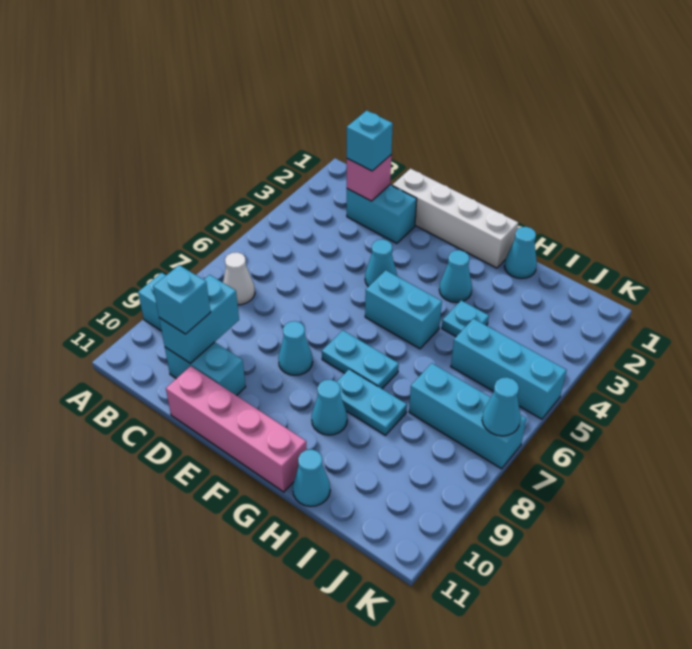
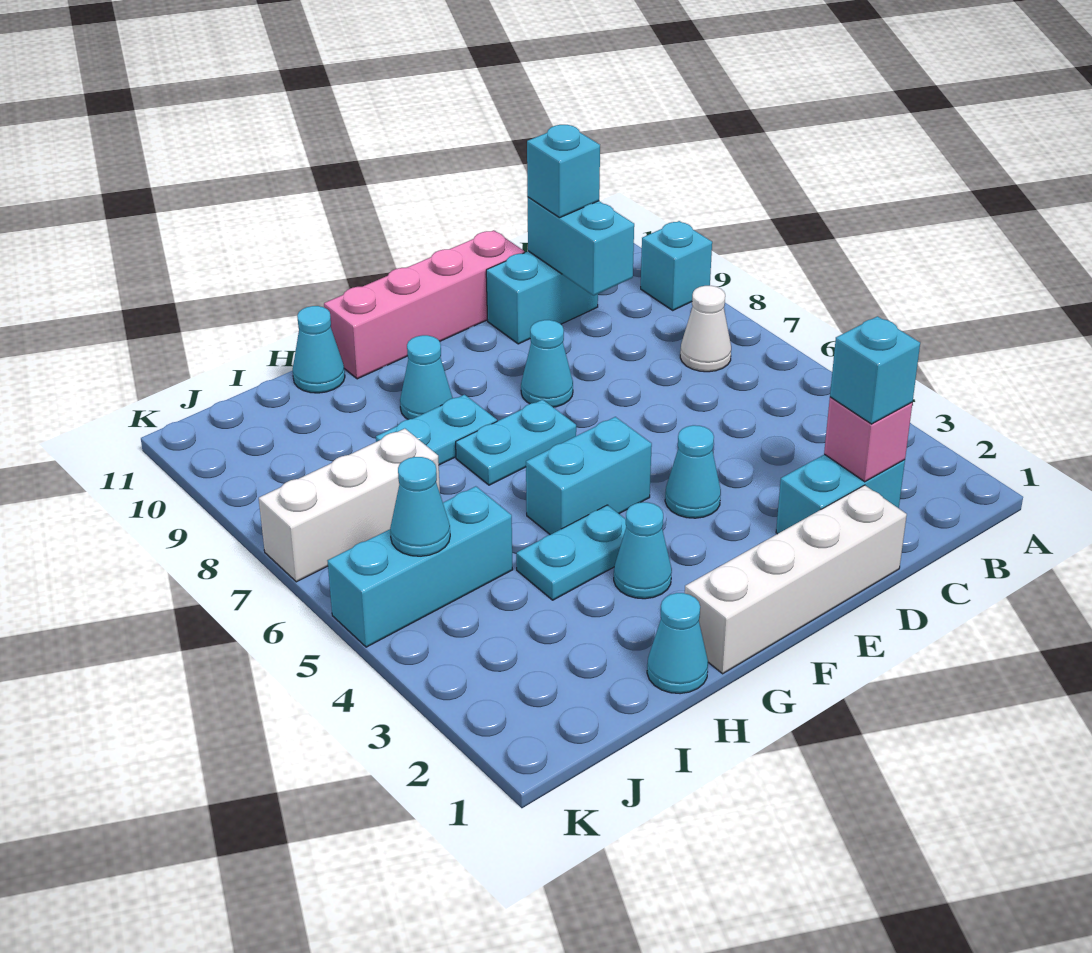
cyan 1x1 plate [442,300,489,337] -> cyan 1x2 plate [516,505,626,600]
cyan 1x3 brick [409,363,527,469] -> white 1x3 brick [259,429,440,582]
cyan 1x1 cone [482,377,520,436] -> cyan 1x1 cone moved to [390,457,450,556]

